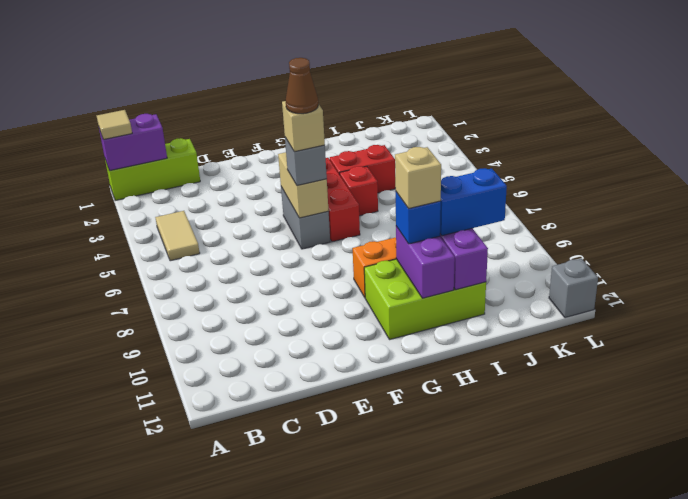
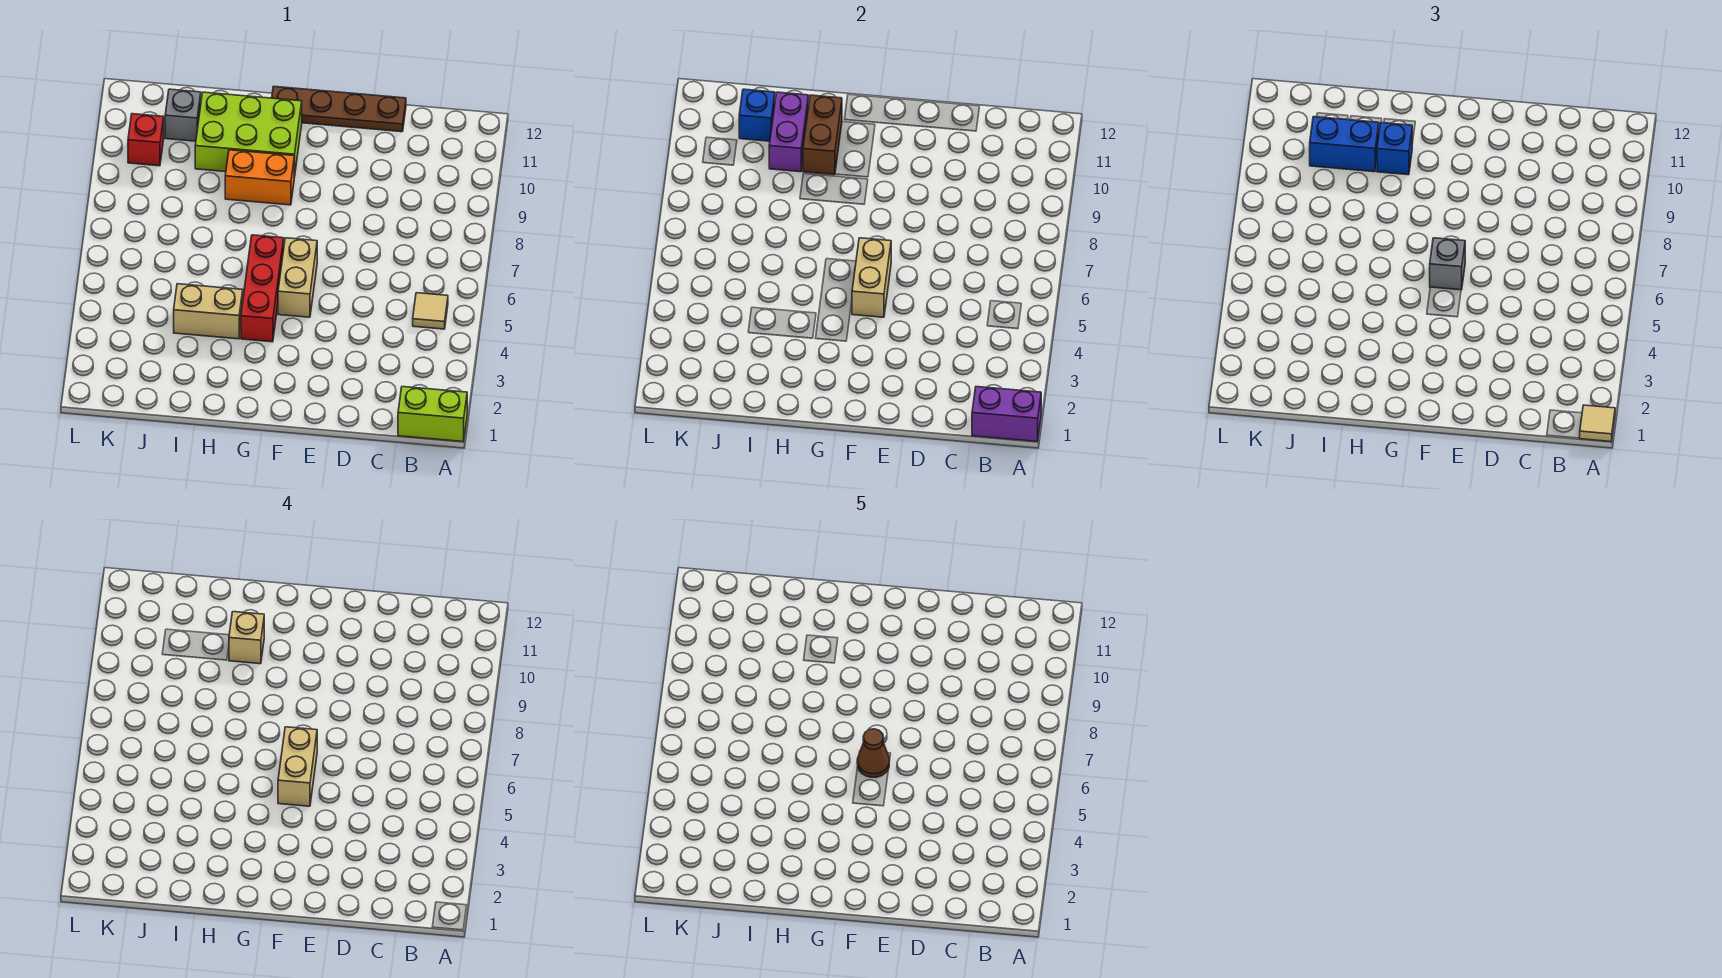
lime 1x3 brick [105,138,200,200] -> lime 1x2 brick [398,387,467,442]
tan 1x2 tile [155,211,200,261] -> tan 1x1 tile [413,293,448,329]
none -> brown 1x4 plate [272,87,406,132]
grey 1x2 brick [281,187,330,249] -> tan 1x2 brick [278,238,317,317]
tan 1x1 brick [282,101,325,152] -> tan 1x2 brick [278,727,317,806]
red 1x2 brick [330,145,395,193] -> tan 1x2 brick [174,284,243,339]
red 1x1 brick [339,166,378,216] -> red 1x1 brick moved to [128,114,164,166]
purple 1x2 brick [396,226,455,298] -> brown 1x2 brick [803,95,842,175]
none -> blue 1x1 brick [739,89,775,141]
grey 1x1 brick [549,259,598,318] -> grey 1x1 brick moved to [165,89,201,141]

